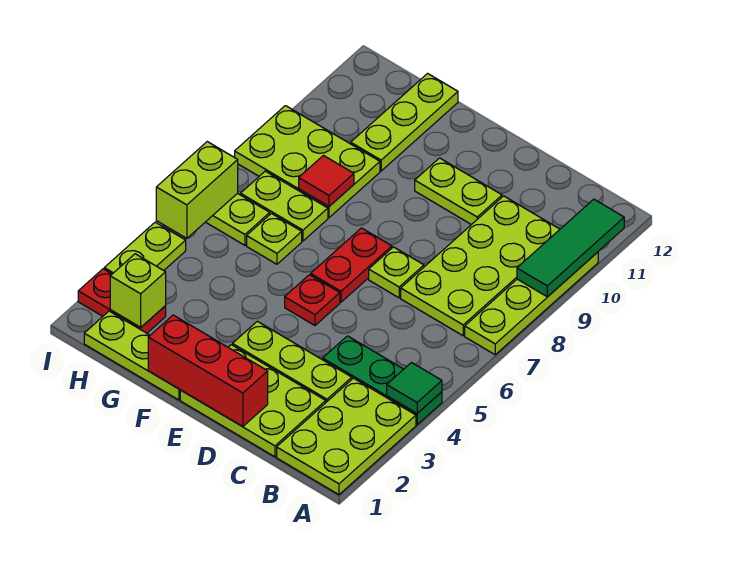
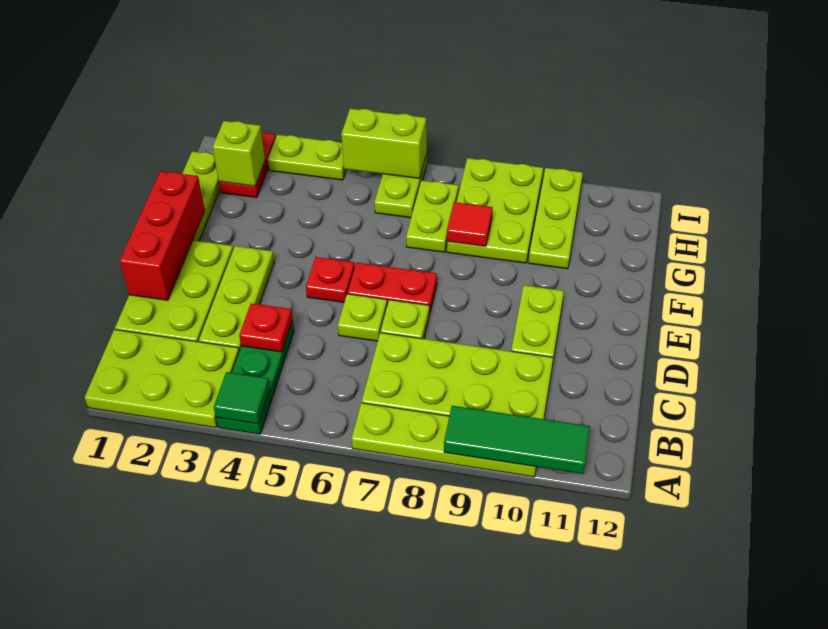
none -> red 1x1 plate [239,303,293,352]
lime 1x1 plate [247,213,302,264] -> lime 1x1 plate moved to [338,294,387,341]
lime 1x3 plate [351,74,458,171] -> lime 1x3 plate turned to [529,168,583,269]

